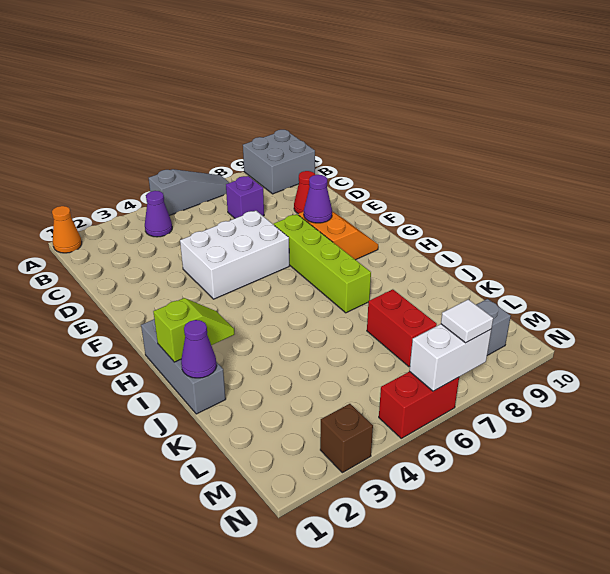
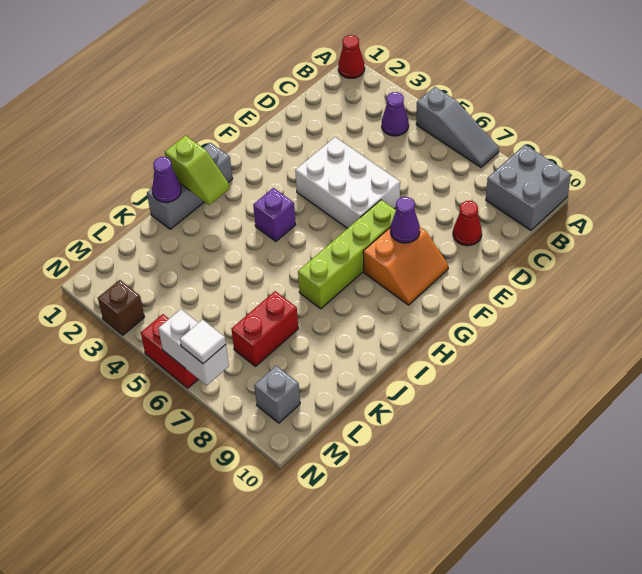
orange 1x1 cone [52,206,82,253] -> red 1x1 cone [338,35,365,78]
purple 1x1 brick [226,176,264,218] -> purple 1x1 brick moved to [253,188,296,241]

